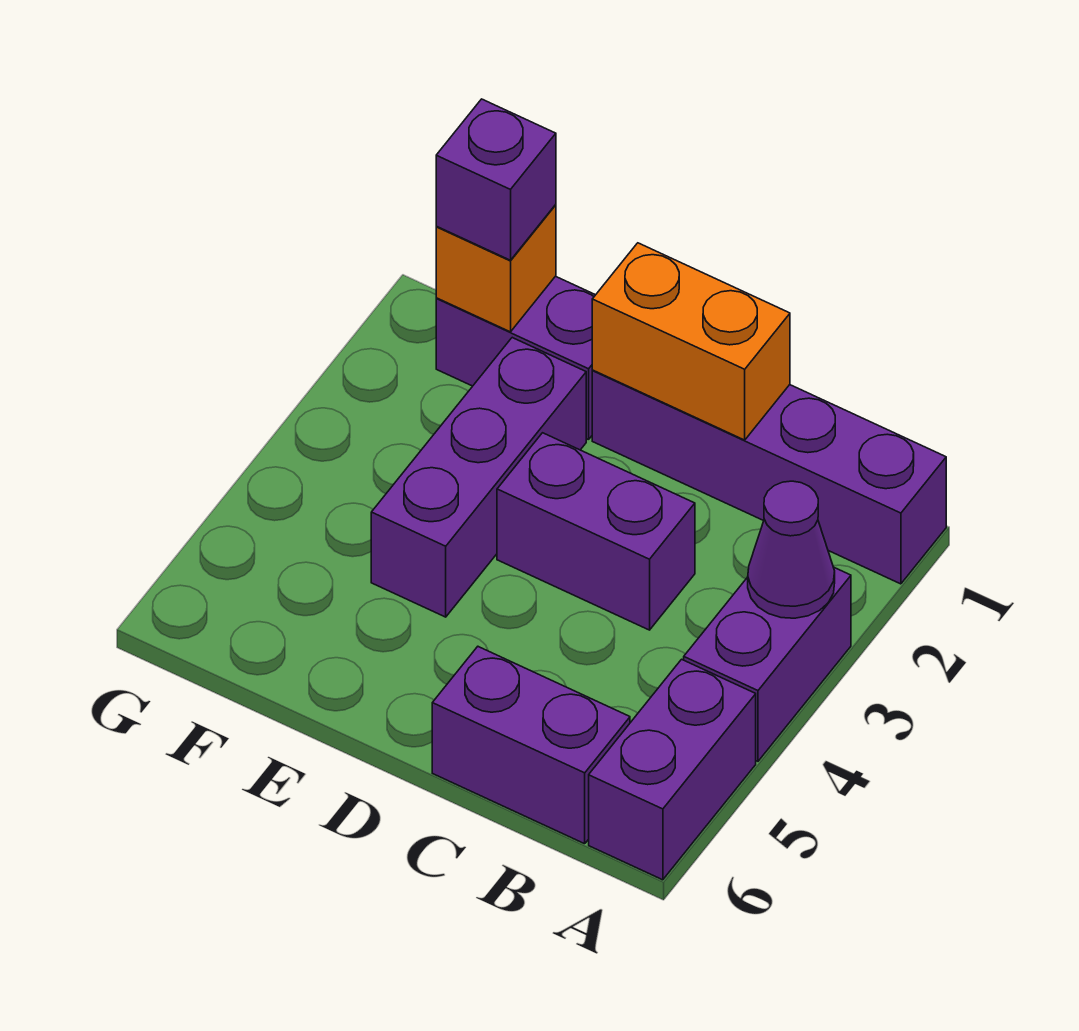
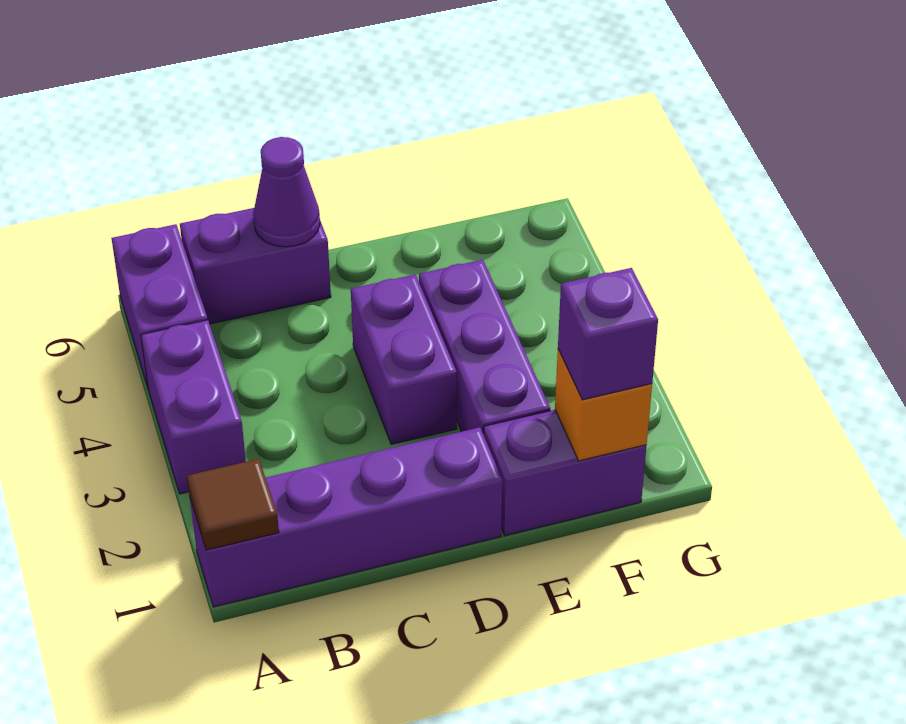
none -> brown 1x1 tile [187,459,279,550]
purple 1x1 cone [748,481,835,618] -> purple 1x1 cone moved to [253,137,320,247]
orange 1x2 brick [592,243,790,440] -> none
purple 1x2 brick [497,433,695,630] -> purple 1x2 brick turned to [351,275,457,445]

